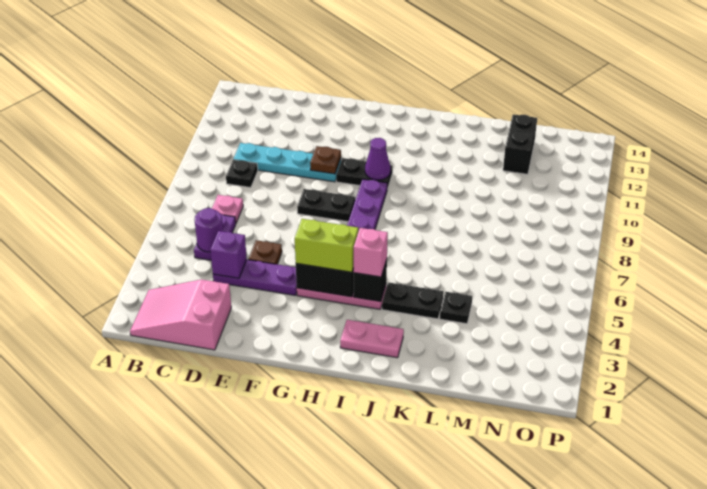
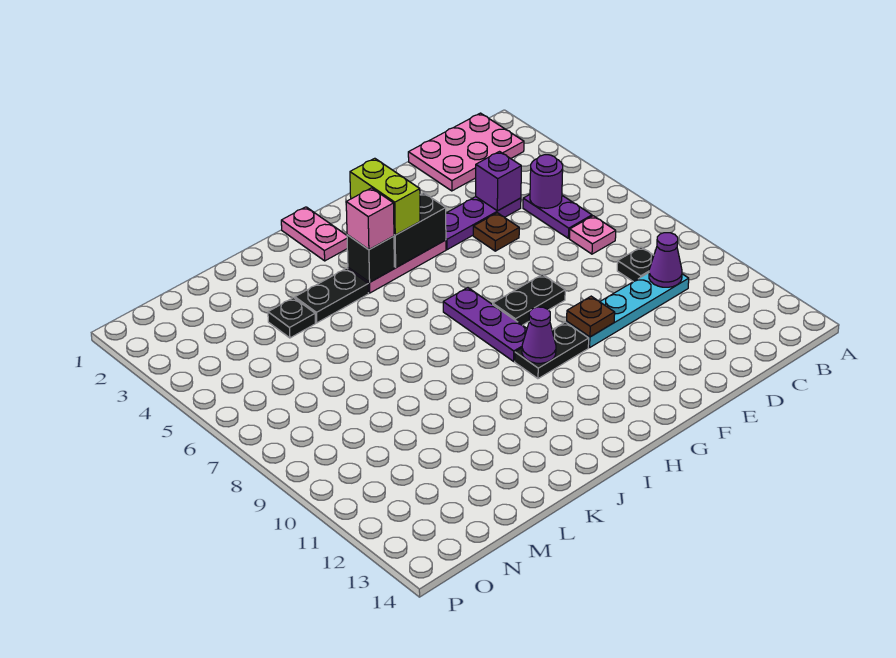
pink 2x3 slope [130,279,231,350] -> pink 2x3 plate [408,113,524,191]
none -> purple 1x1 cone [649,233,682,287]
lime 1x2 brick [295,219,358,272] -> lime 1x2 brick turned to [350,158,420,235]
pink 1x2 plate [340,320,404,358] -> pink 1x2 plate turned to [281,207,347,261]
black 1x2 brick [503,114,537,174] -> none

